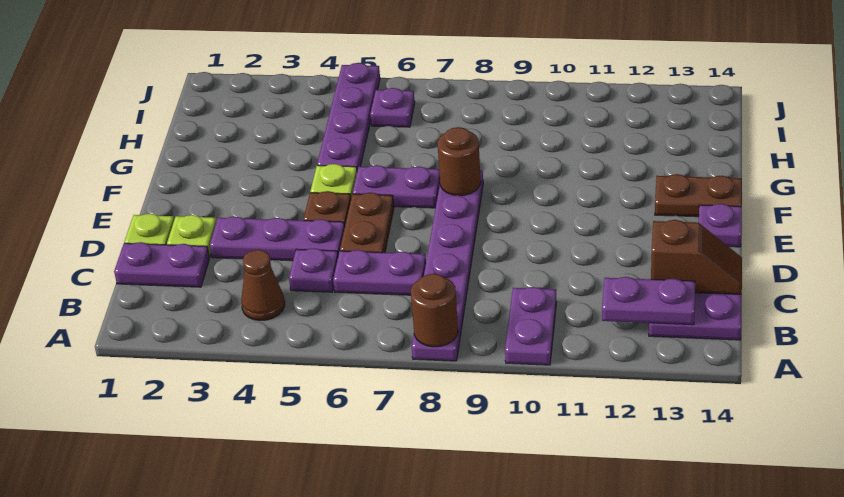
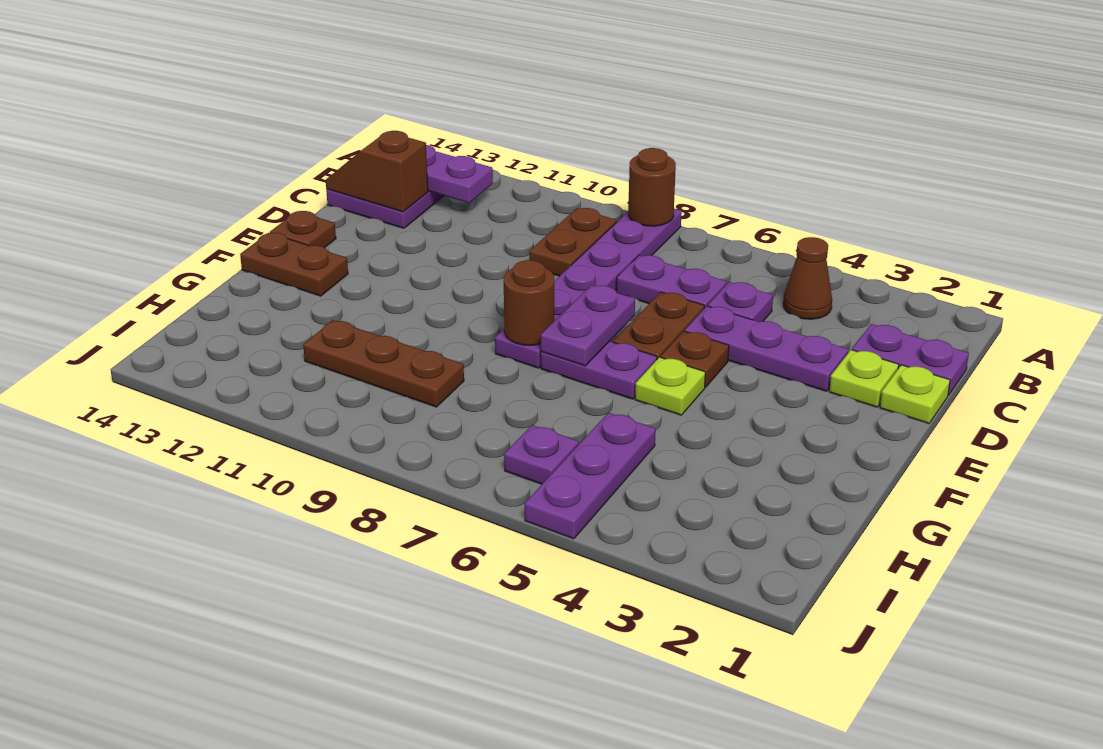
purple 1x2 plate [505,287,556,365] -> purple 1x2 plate moved to [541,285,635,366]
none -> brown 1x2 plate [529,208,617,276]
purple 1x1 plate [699,204,742,247] -> brown 1x1 plate [270,211,336,248]
purple 1x4 plate [317,63,380,171] -> purple 1x3 plate [525,413,656,539]
none -> brown 1x3 plate [303,320,464,407]

